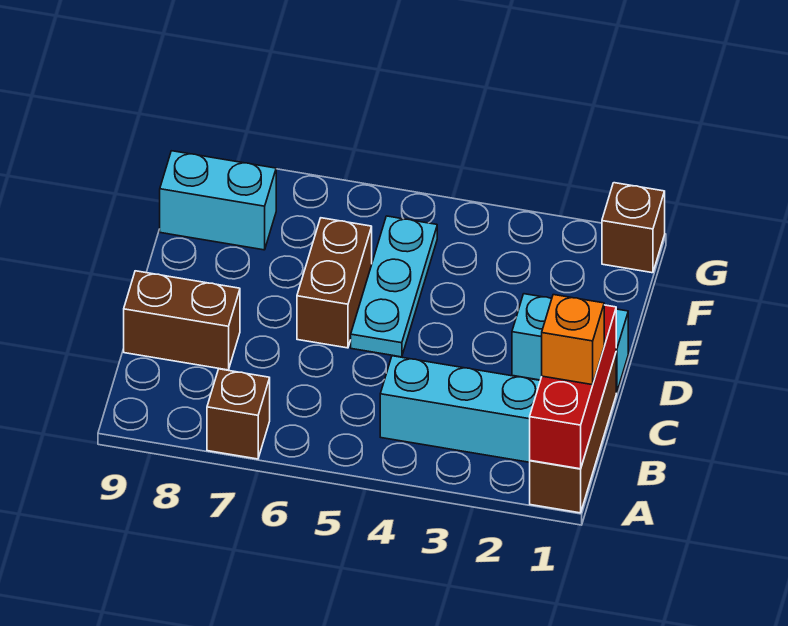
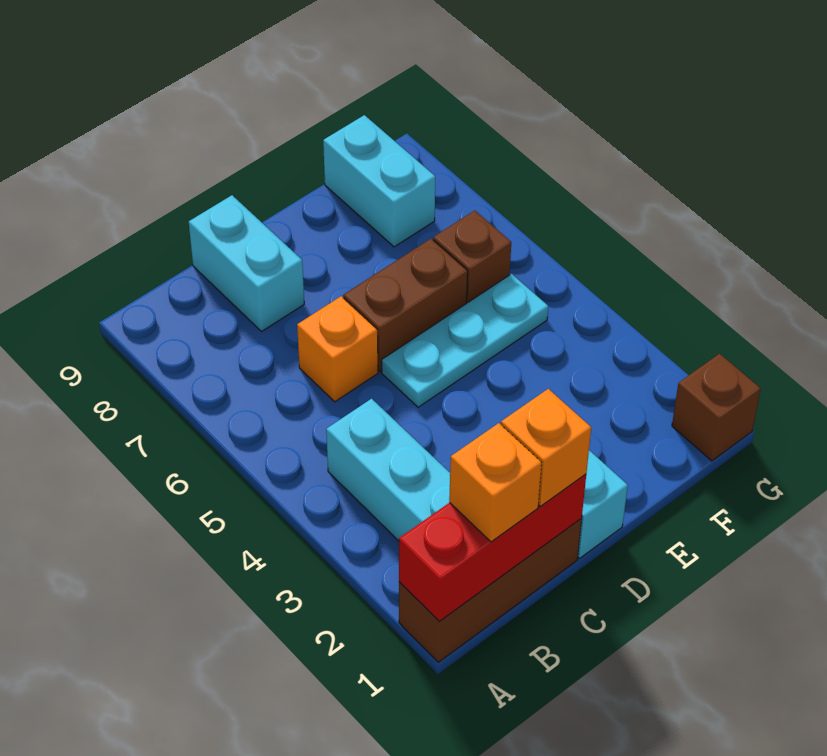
brown 1x1 brick [207,369,270,459] -> brown 1x1 brick moved to [433,211,511,303]
none -> orange 1x1 brick [501,389,591,506]
none -> orange 1x1 brick [297,296,378,402]
brown 1x2 brick [124,271,240,370] -> cyan 1x2 brick [189,195,304,332]

